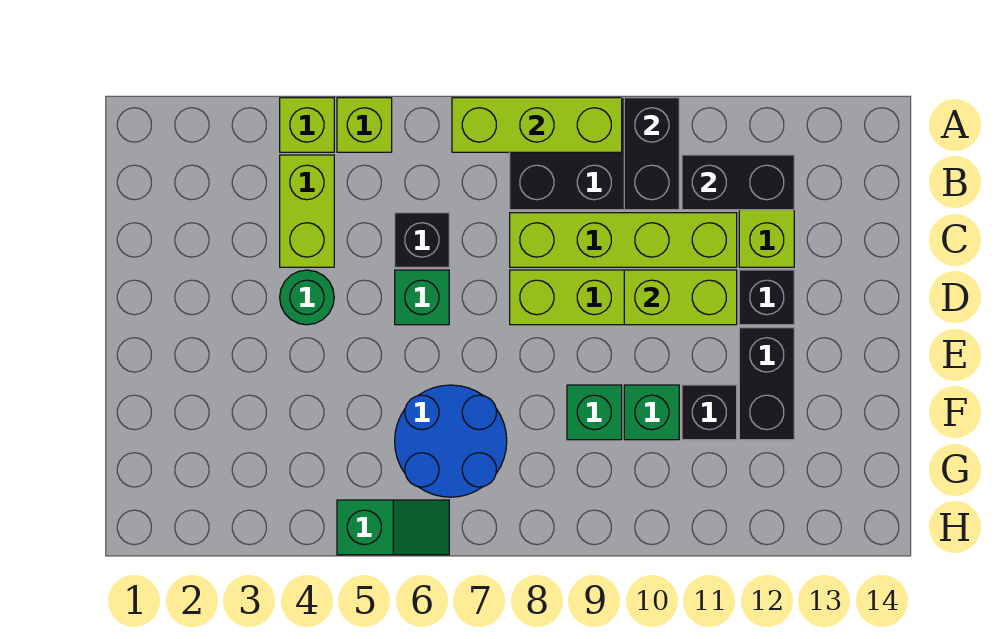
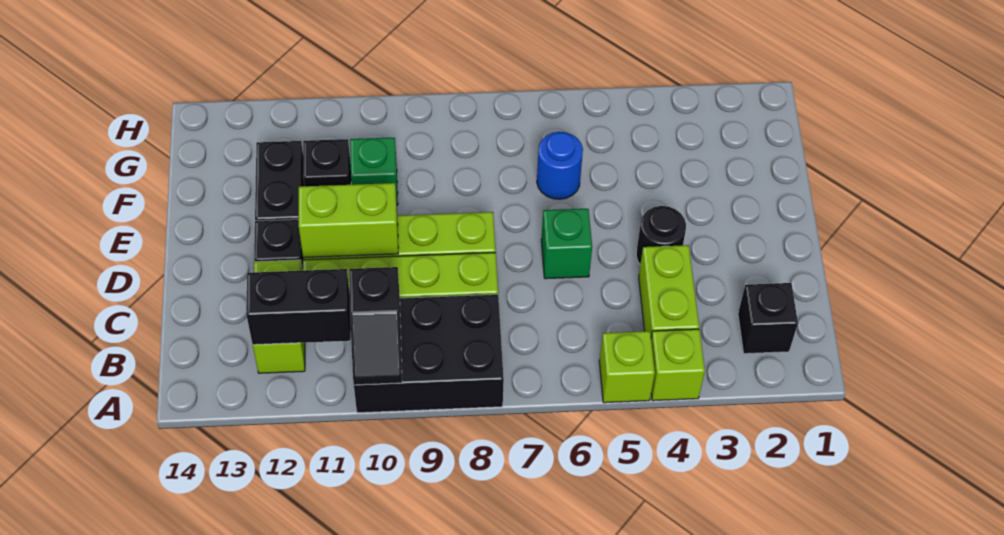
lime 1x3 brick [452,98,622,152] -> none
black 1x2 brick [624,98,679,210] -> black 1x2 slope [349,267,402,385]
black 1x1 brick [395,213,449,267] -> black 1x1 brick moved to [738,283,798,354]
green 1x1 round brick [280,270,334,325] -> black 1x1 round brick [636,206,686,264]
blue 2x2 round brick [395,385,507,497] -> blue 1x1 round brick [537,132,583,199]
green 1x1 brick [567,385,622,440] -> none
green 1x2 slope [337,500,449,555] -> none

